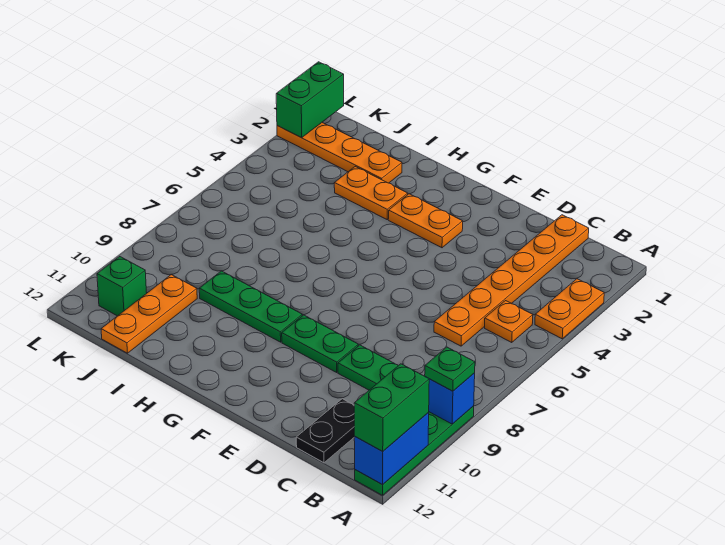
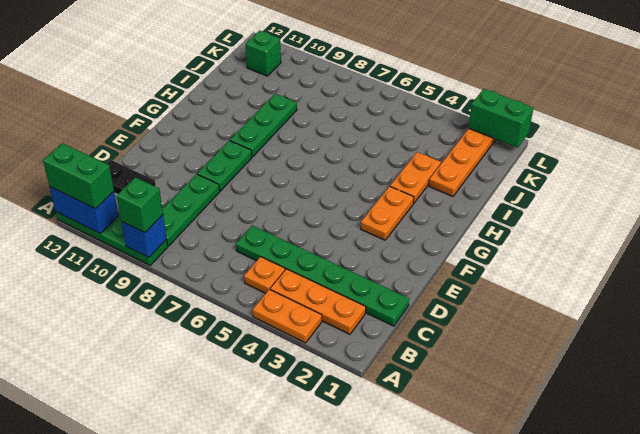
green 1x1 plate [425,347,475,391] -> green 1x1 brick [117,177,163,233]
orange 1x6 plate [434,215,589,346] -> green 1x6 plate [236,226,409,326]
orange 1x3 plate [101,275,197,353] -> orange 1x3 plate moved to [270,269,366,334]

